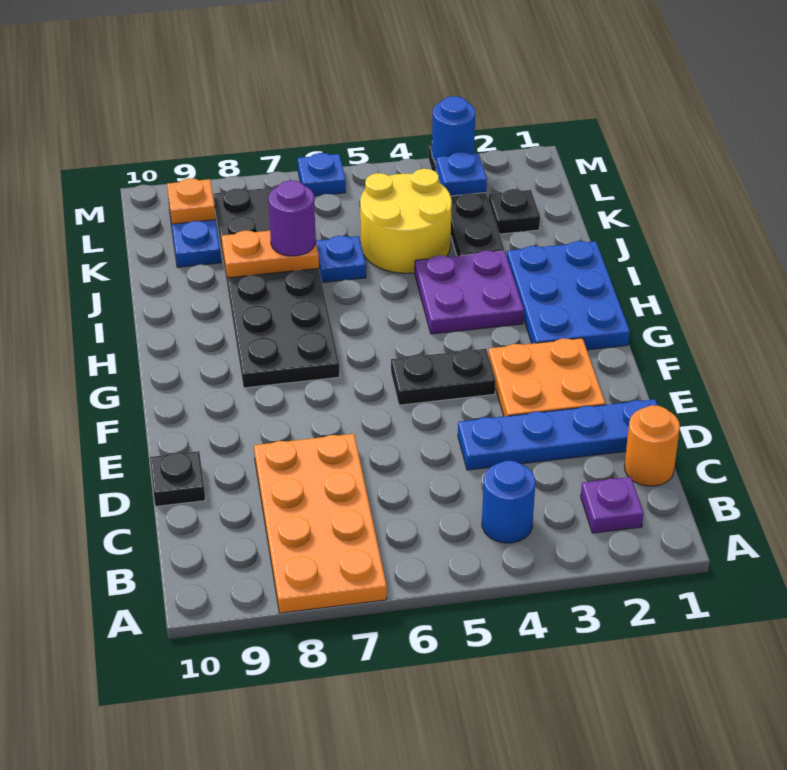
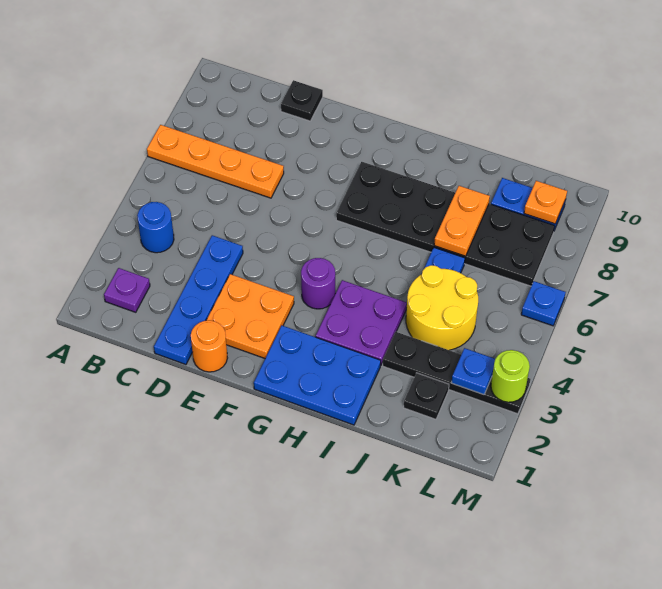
orange 2x4 plate [254,434,387,613] -> orange 1x4 plate [147,125,284,198]
orange 1x1 round brick [624,405,680,486] -> orange 1x1 round brick moved to [191,320,227,372]
black 1x2 plate [391,349,496,405] -> none
purple 1x1 round brick [269,180,316,256] -> purple 1x1 round brick moved to [301,258,335,309]
blue 1x1 round brick [432,96,475,162] -> lime 1x1 round brick [491,350,530,402]

